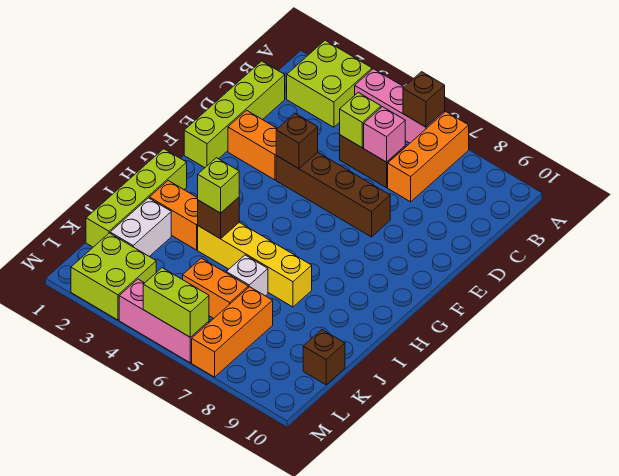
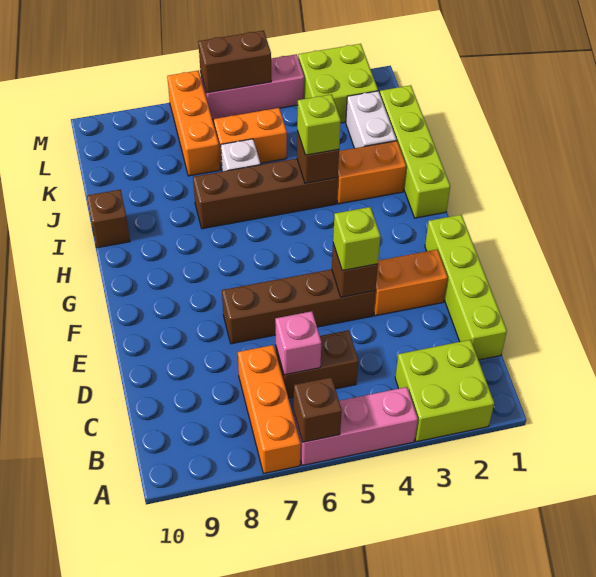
lime 1x1 brick [340,92,381,148] -> lime 1x1 brick moved to [333,207,381,271]
yellow 1x4 brick [198,223,312,307] -> brown 1x4 brick [193,158,338,229]
brown 1x1 brick [303,330,345,385] -> brown 1x1 brick moved to [87,190,130,248]
lime 1x2 brick [143,268,209,337] -> brown 1x2 brick [198,30,271,93]

